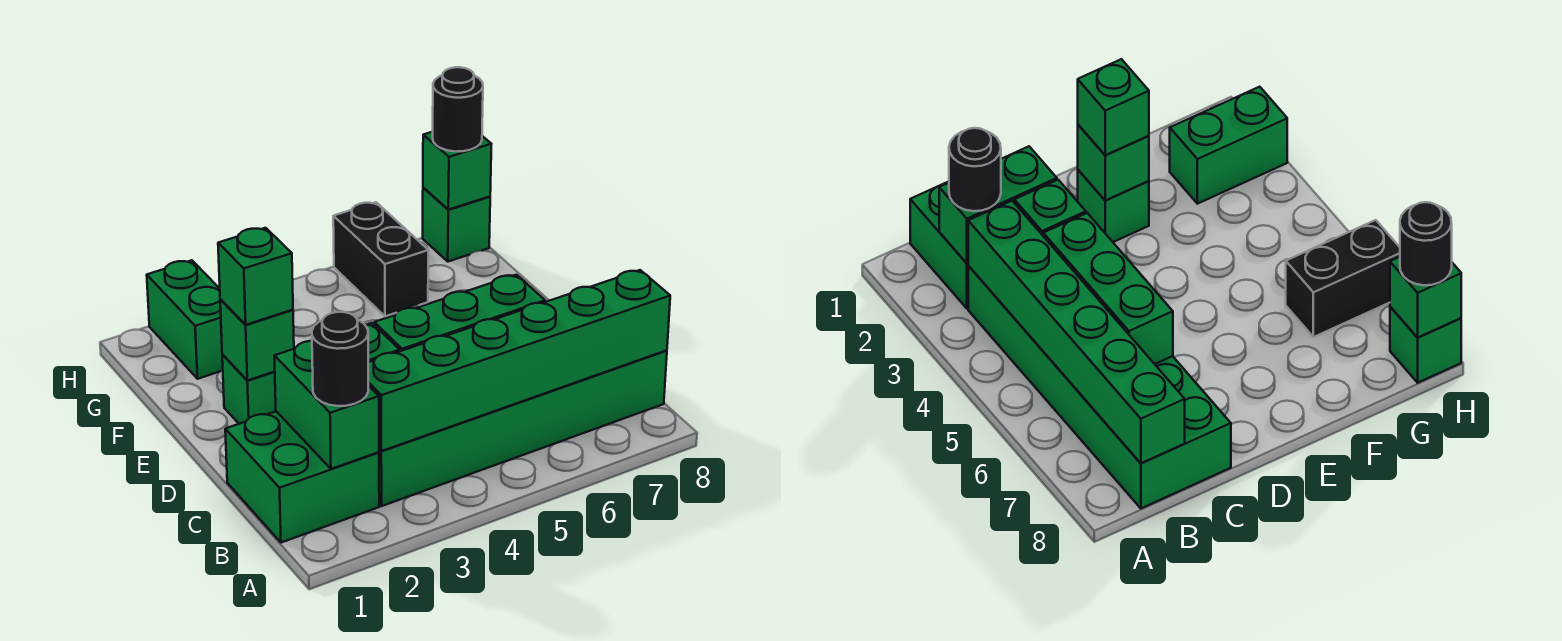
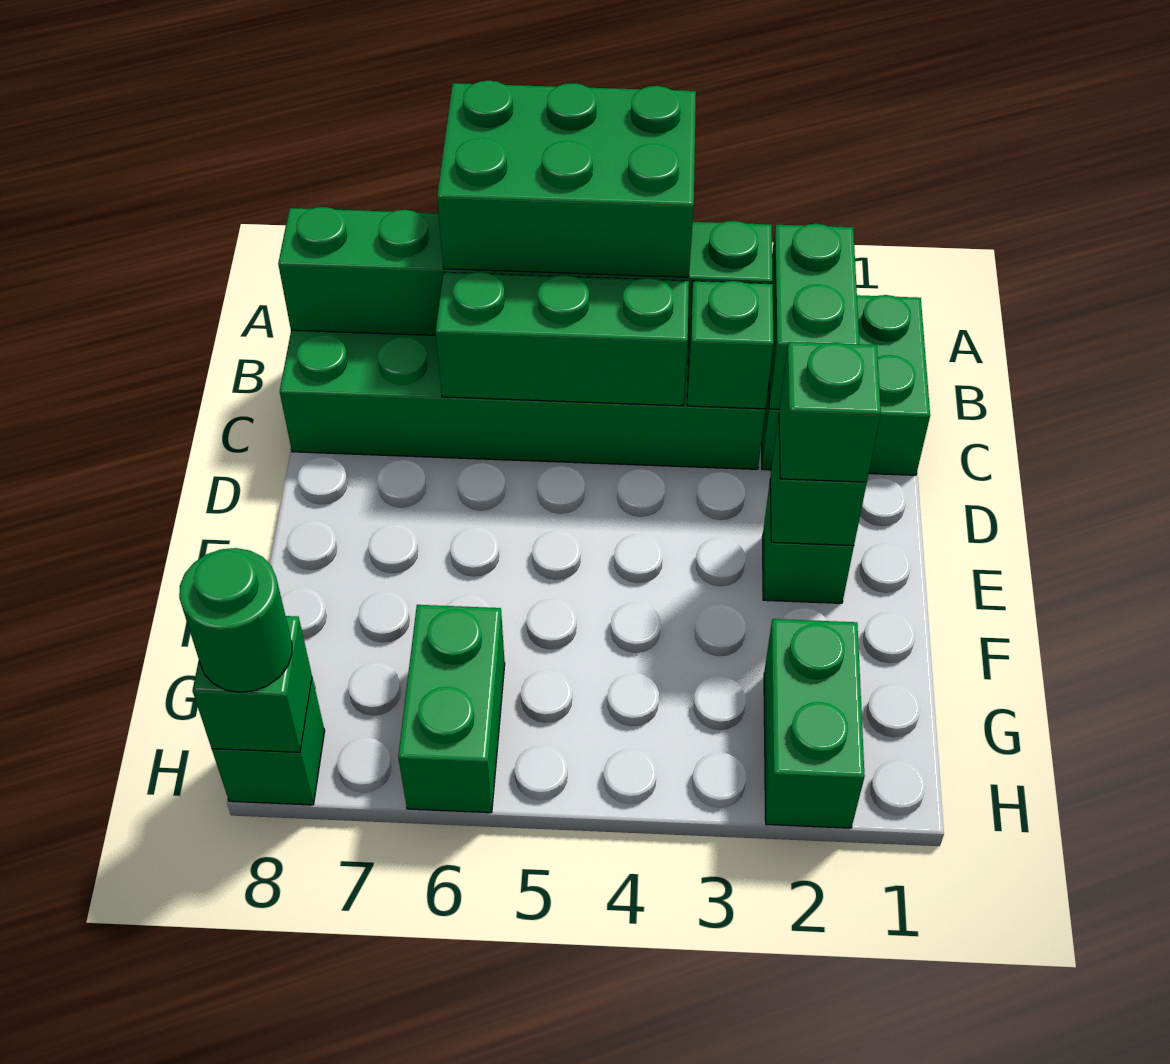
none -> green 2x3 brick [437,80,696,277]
black 1x1 round brick [312,312,368,406] -> none
black 1x2 brick [333,202,428,316] -> green 1x2 brick [398,605,505,813]
black 1x1 round brick [433,67,483,152] -> green 1x1 round brick [179,548,292,692]

